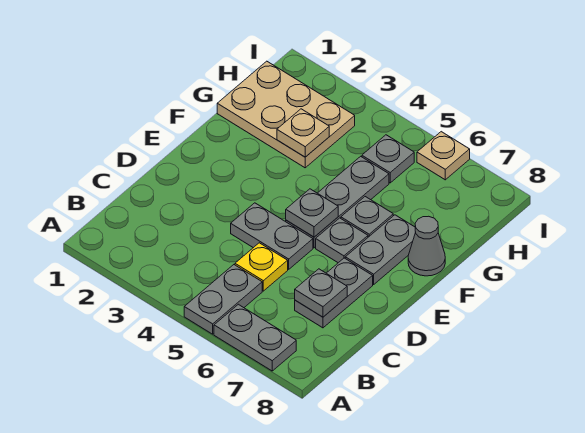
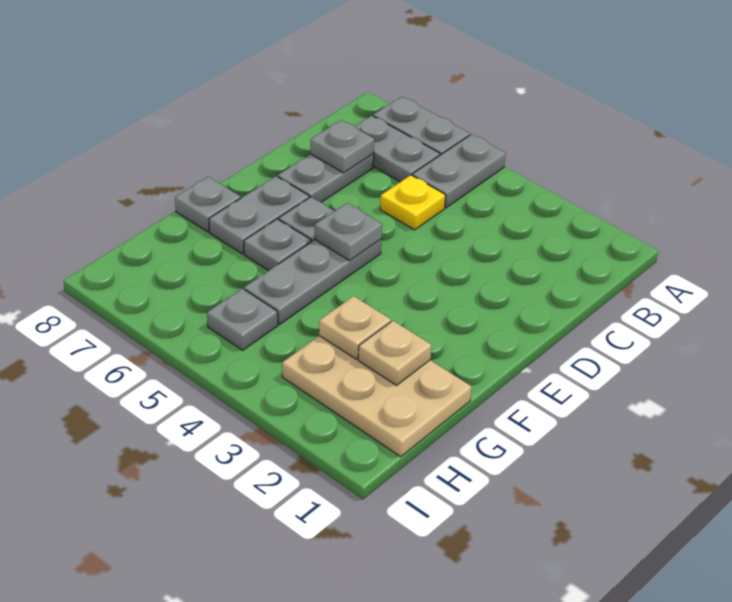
grey 1x2 plate [231,203,313,269] -> grey 1x2 plate moved to [355,116,440,182]
grey 1x1 cone [408,216,445,276] -> grey 1x1 plate [175,177,241,232]
tan 1x1 plate [417,132,470,180] -> tan 1x1 plate moved to [358,321,431,385]

